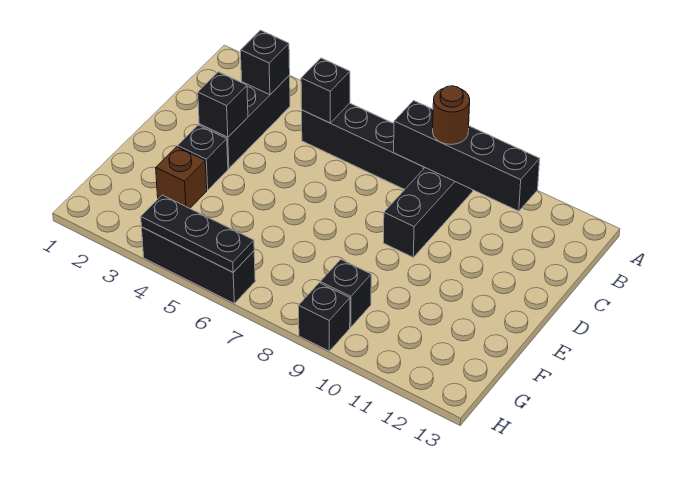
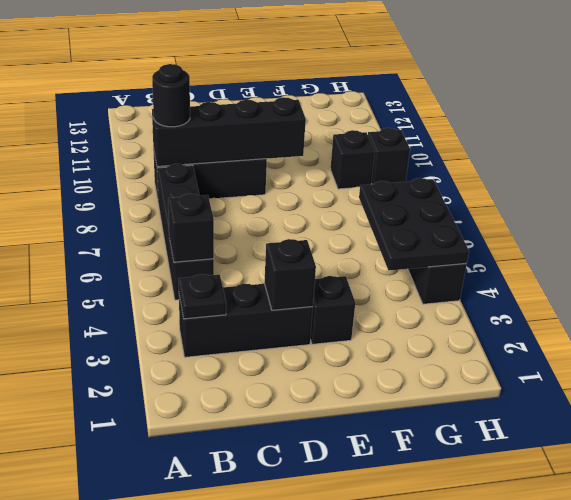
black 1x1 brick [241,30,290,95] -> black 1x1 plate [178,274,226,319]
black 1x4 brick [394,101,540,211] -> black 1x4 brick turned to [152,97,306,166]
brown 1x1 round brick [433,86,470,145] -> black 1x1 round brick [152,64,190,127]
brown 1x1 brick [156,147,207,208] -> none
black 1x3 plate [141,195,254,272] -> black 2x3 plate [359,178,469,270]

